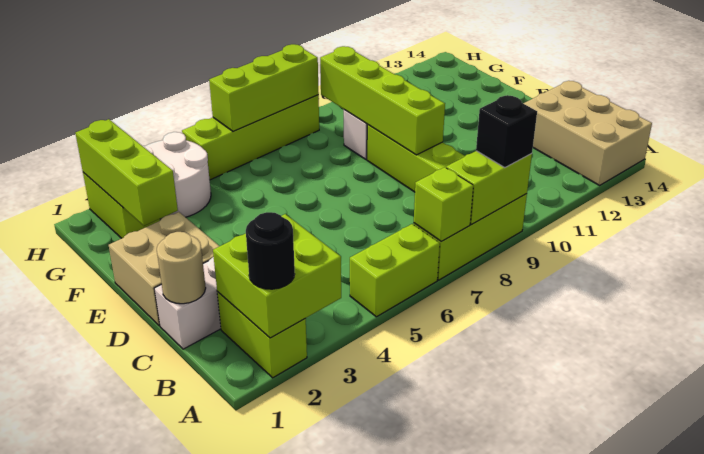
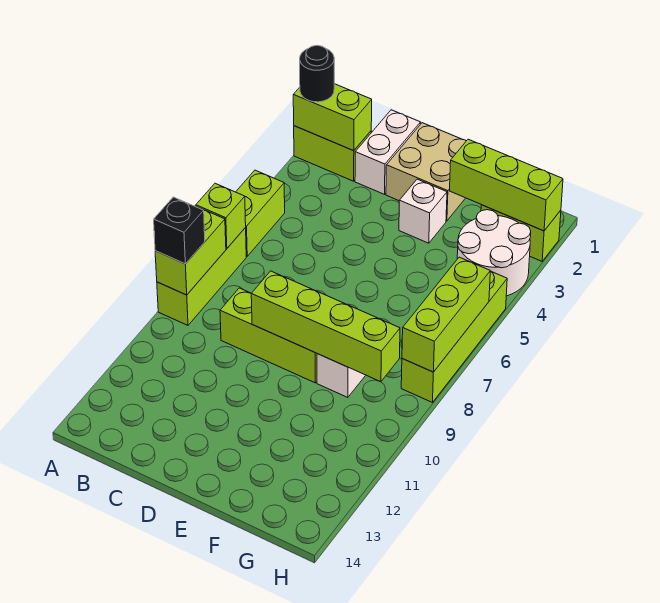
lime 2x2 brick [213,214,341,338] -> lime 1x2 brick [293,84,372,151]
tan 2x3 brick [523,81,652,185] -> none
tan 1x1 round brick [157,232,206,304] -> none
none -> white 1x1 brick [399,179,447,243]

